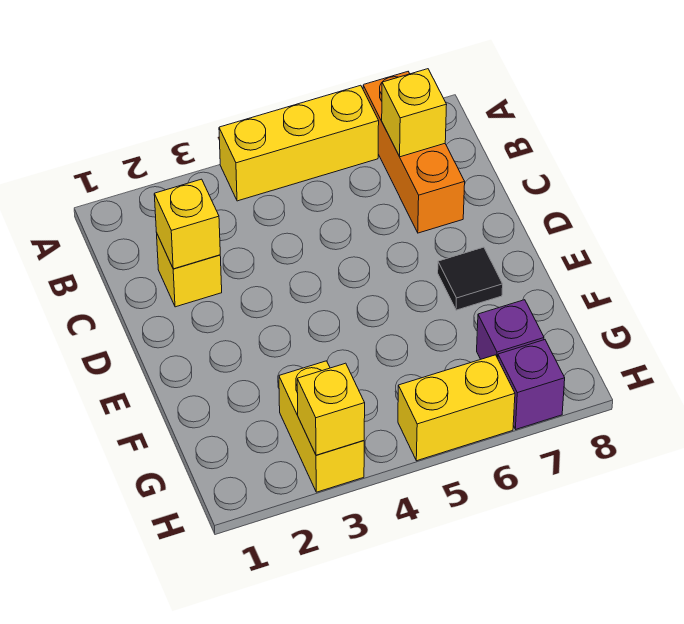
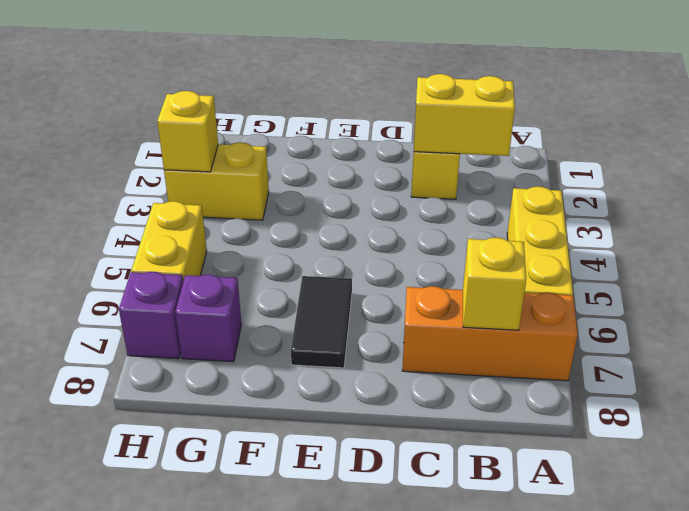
yellow 1x1 brick [154,179,220,269] -> yellow 1x2 brick [414,74,515,156]
black 1x1 tile [438,247,503,310] -> black 1x2 tile [291,276,352,368]

